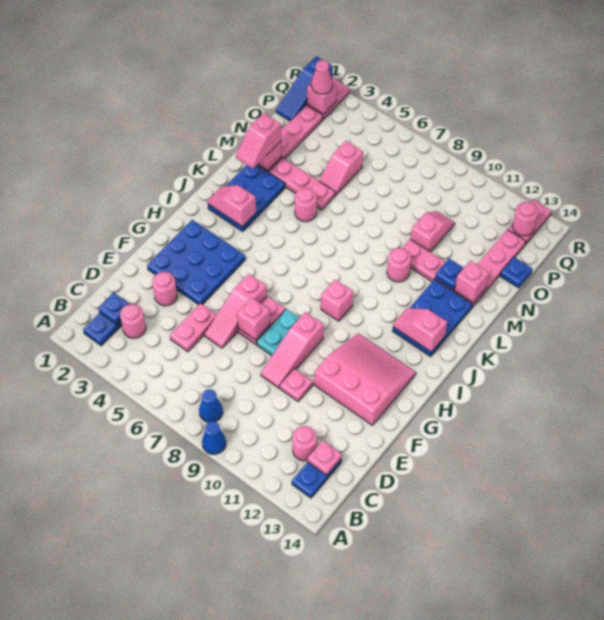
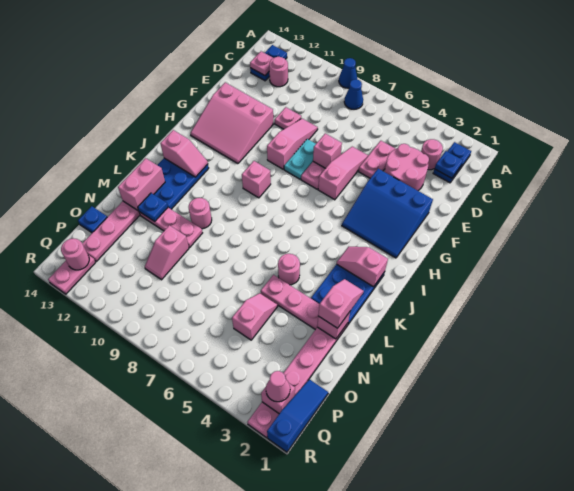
pink 1x1 round brick [152,272,177,306] -> pink 2x2 round brick [384,144,429,191]
blue 3x3 plate [147,220,245,305] -> blue 3x3 slope [342,169,433,258]
pink 1x2 slope [208,185,256,227] -> pink 1x2 slope turned to [337,247,388,287]
pink 1x1 brick [455,261,489,302] -> pink 1x2 brick [118,158,165,211]

